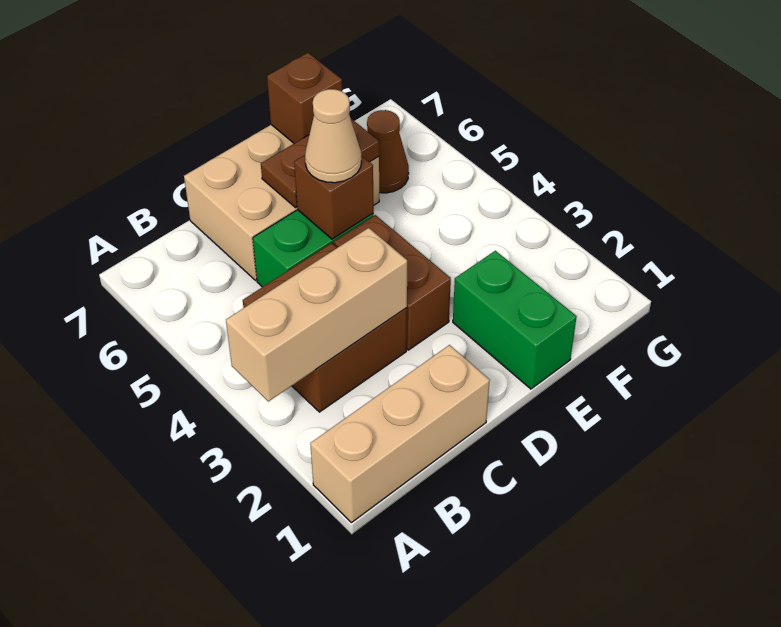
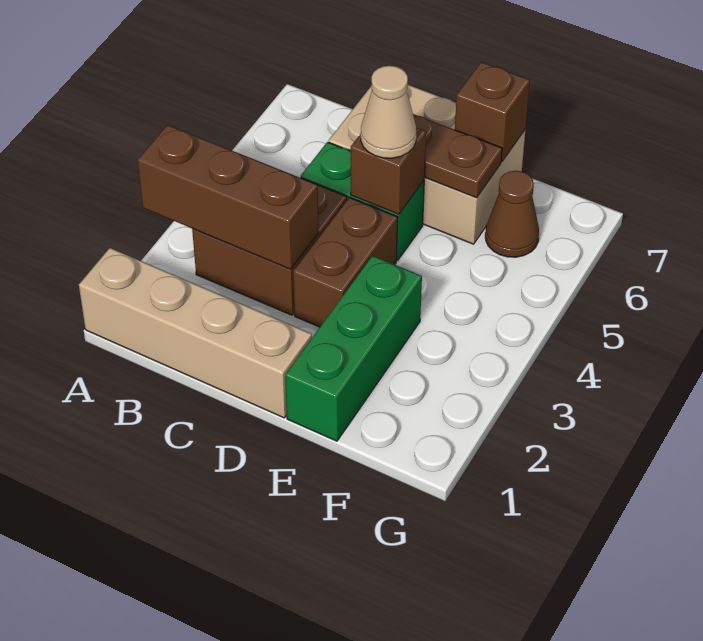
tan 1x3 brick [310,345,490,523] -> tan 1x4 brick [79,248,312,418]
tan 1x3 brick [226,228,407,401] -> brown 1x3 brick [138,125,319,269]
green 1x2 brick [453,251,577,389] -> green 1x3 brick [285,256,422,441]

